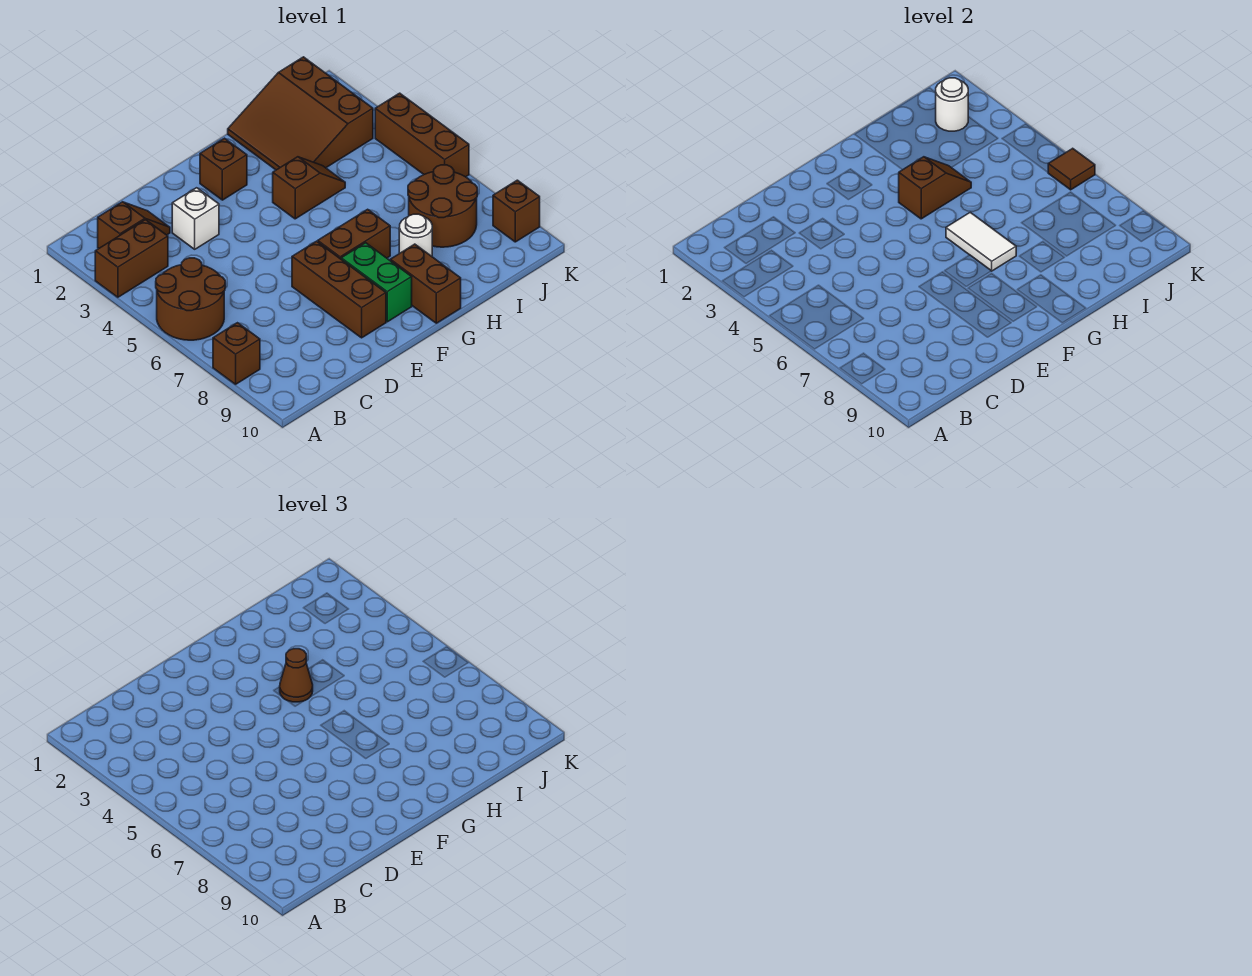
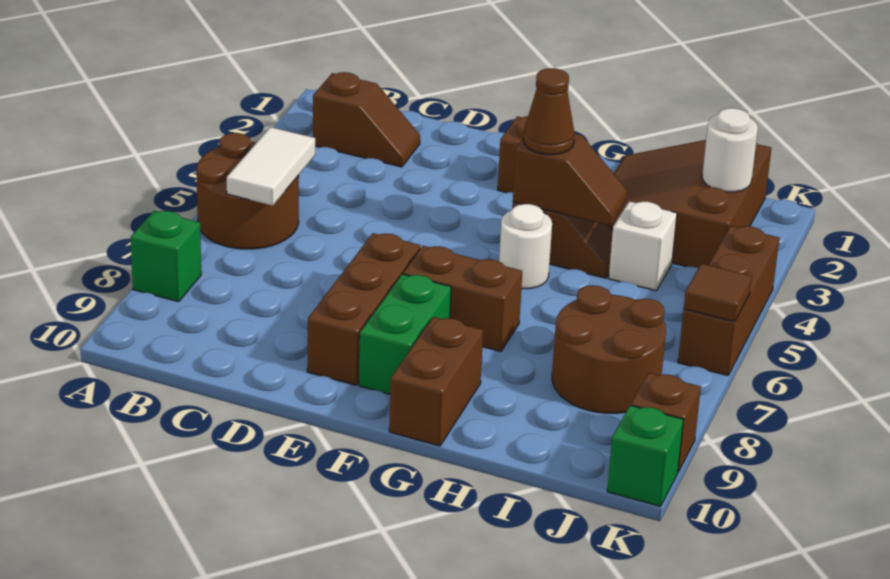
brown 1x2 brick [95,220,168,297] -> none
brown 1x1 brick [213,323,260,384] -> green 1x1 brick [131,211,201,302]
white 1x1 brick [172,188,219,249] -> white 1x1 brick moved to [609,201,677,291]
white 1x2 tile [946,212,1016,271] -> white 1x2 tile moved to [227,127,315,206]
white 1x1 round brick [399,214,432,256] -> white 1x1 round brick moved to [499,204,552,289]
none -> green 1x1 brick [607,405,683,507]

